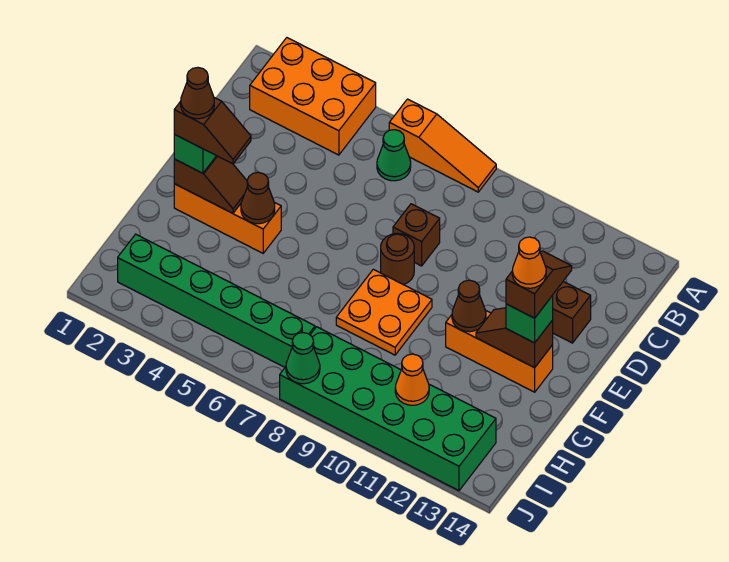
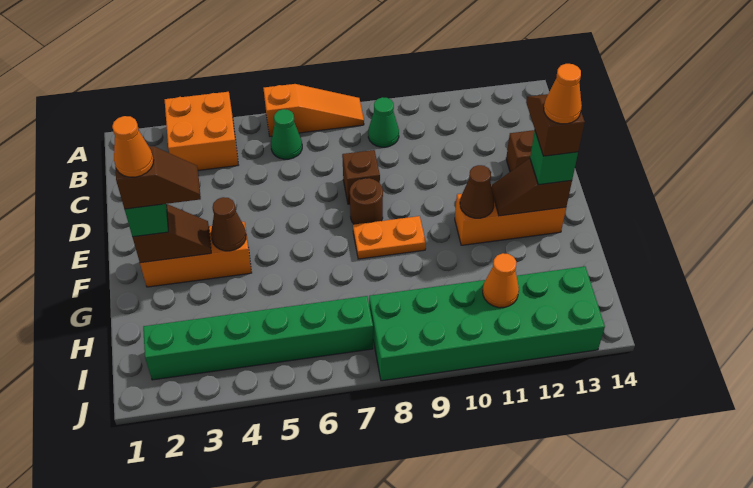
orange 2x3 brick [250,38,376,155] -> orange 2x2 brick [165,92,238,170]
brown 1x1 cone [181,68,214,119] -> orange 1x1 cone [112,116,154,177]
orange 2x2 plate [336,269,432,355] -> orange 1x2 plate [353,216,426,259]
green 1x1 cone [286,333,320,384] -> green 1x1 cone moved to [368,97,399,147]

